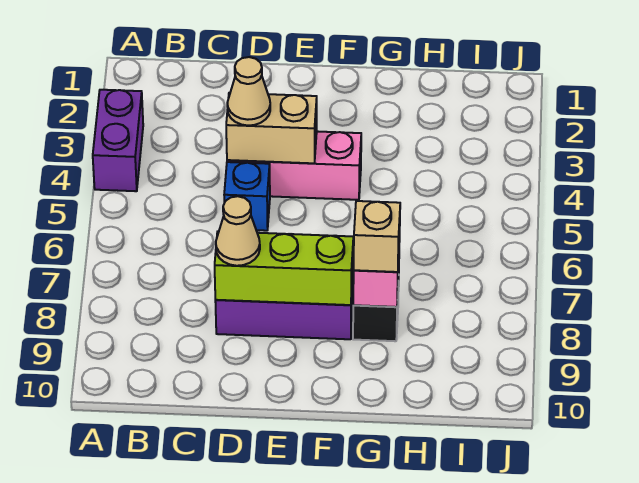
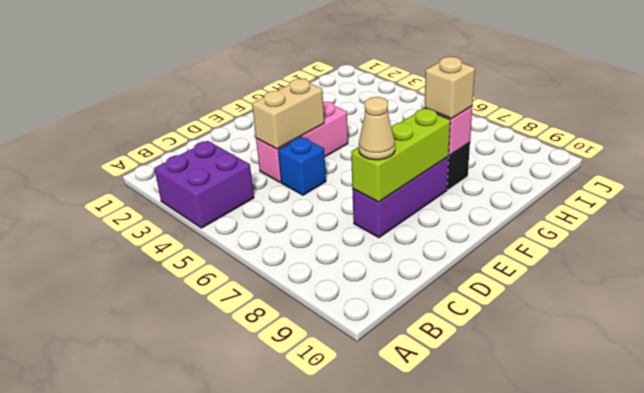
purple 1x2 brick [93,90,143,191] -> purple 2x2 brick [154,141,254,228]
tan 1x1 cone [227,57,270,126] -> none

